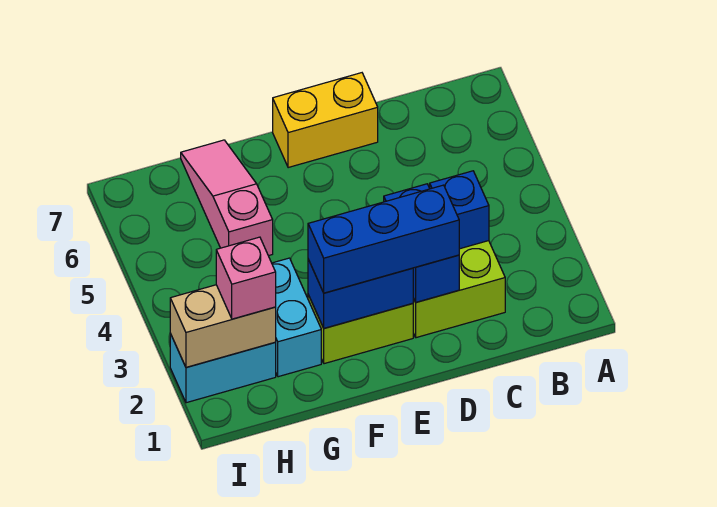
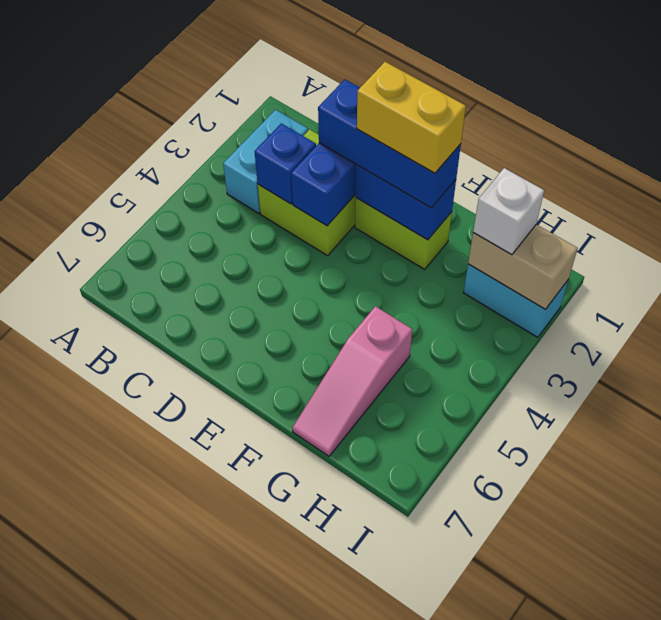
yellow 1x2 brick [273,73,378,168] -> yellow 1x2 brick moved to [357,62,466,173]
cyan 1x2 brick [272,258,321,377] -> cyan 1x2 brick moved to [223,110,308,213]
pink 1x1 brick [216,237,276,319] -> white 1x1 brick [473,168,544,255]

